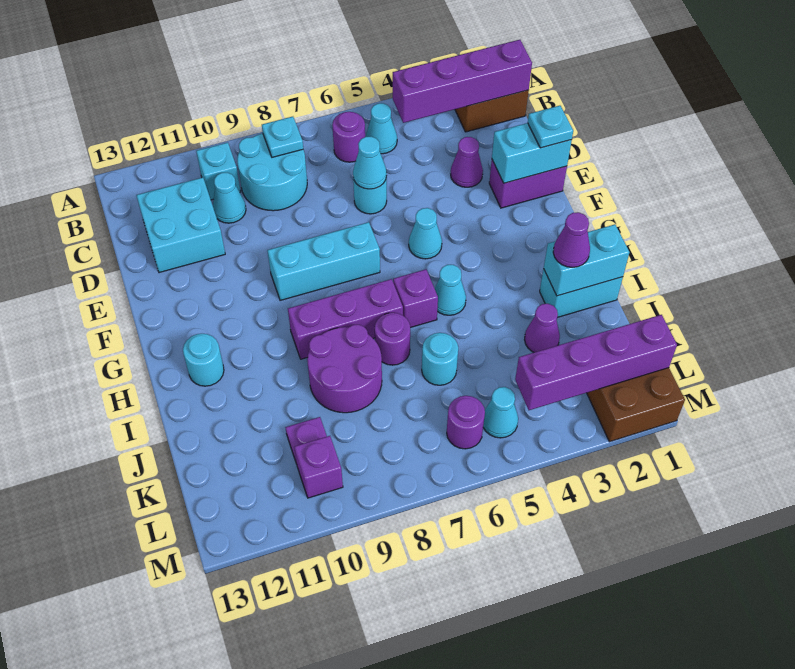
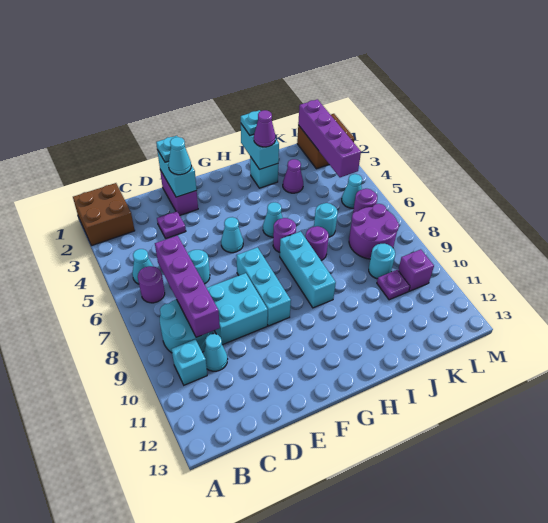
purple 1x4 brick [393,40,532,123] -> purple 1x4 brick moved to [155,235,220,337]
cyan 1x1 plate [262,117,303,157] -> cyan 1x1 plate moved to [241,110,260,135]
cyan 2x2 brick [136,178,225,273] -> cyan 2x2 brick moved to [207,273,268,345]
purple 1x1 cone [451,137,483,187] -> purple 1x1 plate [157,211,186,238]
cyan 1x1 cone [353,137,387,189] -> cyan 1x1 cone moved to [168,137,191,175]
purple 1x1 brick [393,269,438,328] -> purple 1x1 round brick [273,218,296,252]
purple 1x3 brick [288,279,403,359] -> cyan 1x3 brick [280,231,336,308]
cyan 1x1 round brick [183,334,224,386] -> cyan 1x1 round brick moved to [369,244,395,279]
cyan 1x2 brick [540,269,623,317] -> cyan 1x1 brick [250,157,278,188]
purple 2x2 round brick [307,325,382,413] -> purple 2x2 round brick moved to [349,204,399,259]

